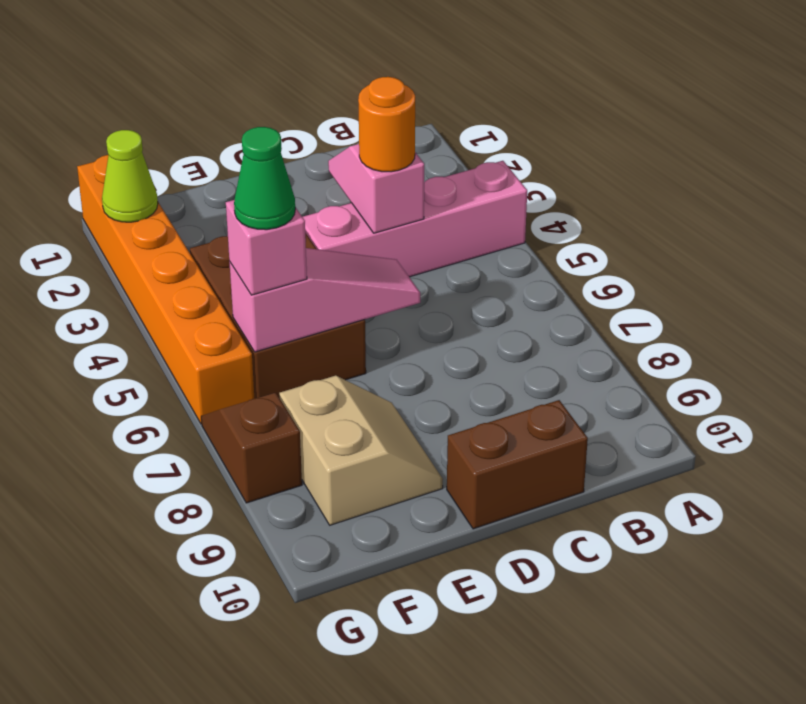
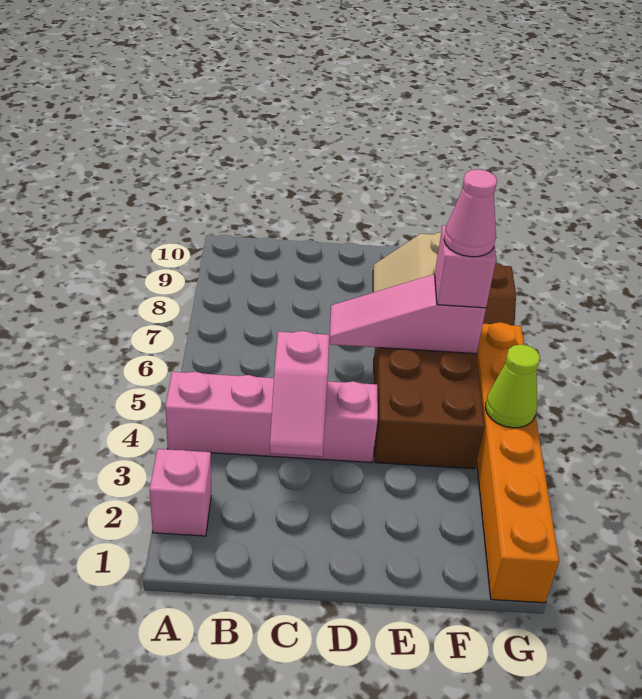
none -> pink 1x1 brick [150,449,211,536]
orange 1x1 round brick [358,77,415,172] -> none
brown 1x2 brick [447,400,588,529] -> none
green 1x1 cone [234,127,295,230] -> pink 1x1 cone [444,169,497,257]
lime 1x1 cone [102,130,158,222] -> lime 1x1 cone moved to [485,344,540,428]

